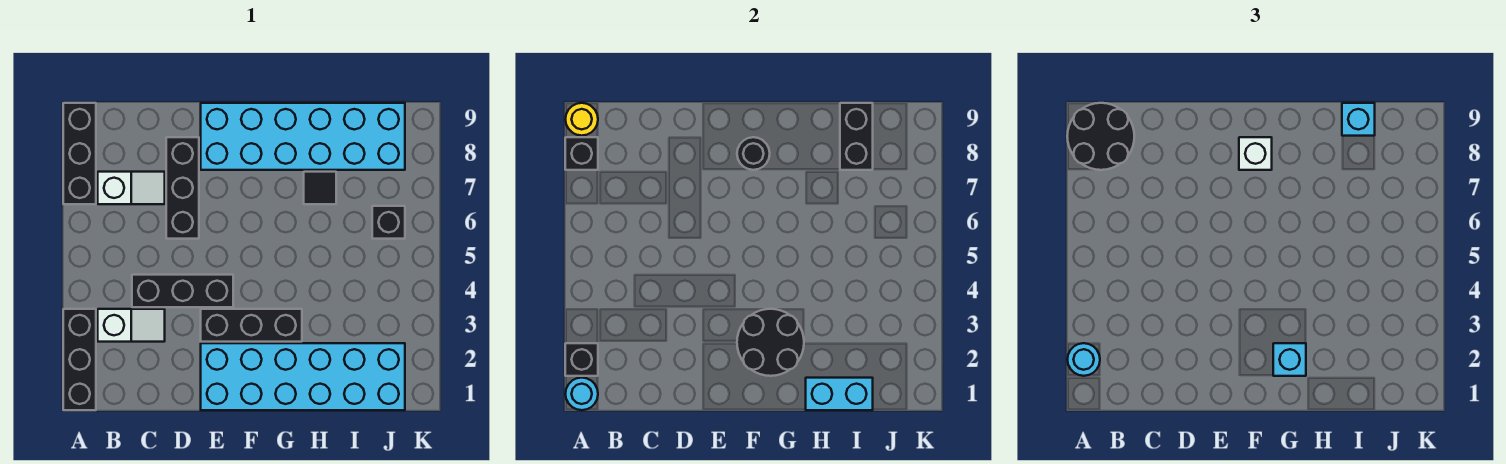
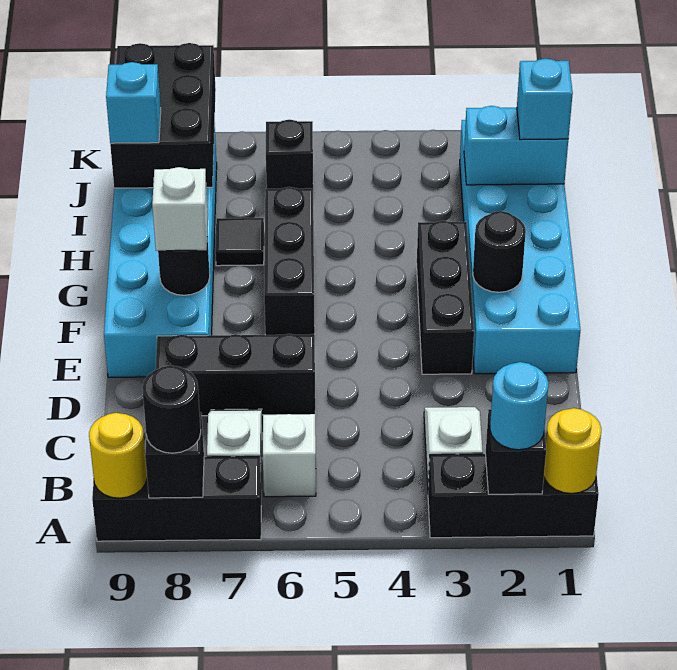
cyan 1x1 round brick [565,378,598,410] -> yellow 1x1 round brick [544,408,601,494]
black 2x2 round brick [1067,103,1134,170] -> black 1x1 round brick [142,365,201,453]
none -> white 1x1 brick [263,414,316,497]
black 1x3 brick [132,275,233,307] -> black 1x3 brick moved to [264,187,315,335]
black 2x2 round brick [737,309,804,376] -> black 1x1 round brick [473,211,526,292]
cyan 1x1 brick [1273,343,1306,376] -> cyan 1x1 brick moved to [517,59,573,140]
cyan 1x2 brick [806,378,873,410] -> cyan 1x2 brick turned to [464,106,568,185]
black 1x2 brick [840,103,873,170] -> black 2x3 brick [110,43,216,188]

